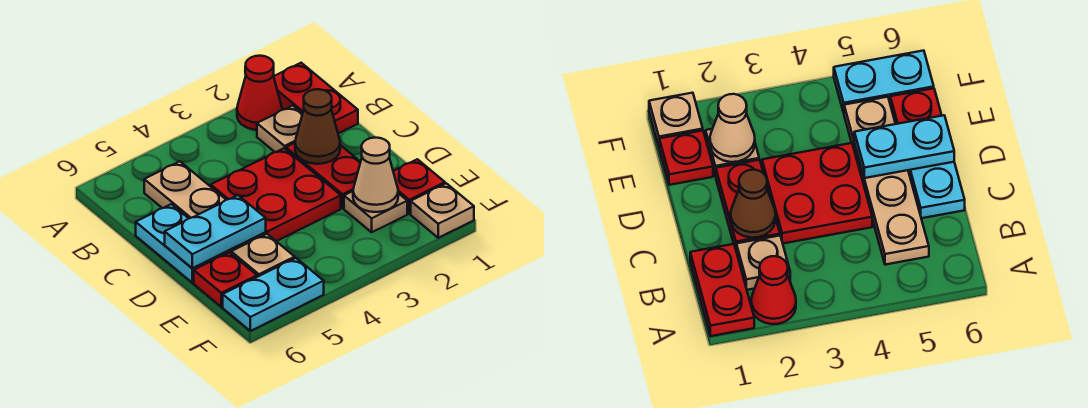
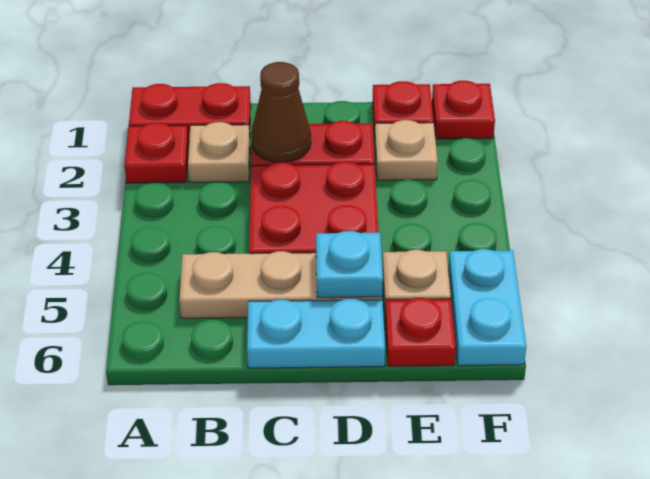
red 1x1 cone [237,56,282,130] -> red 1x1 plate [125,123,189,183]
cyan 1x2 plate [165,195,266,268] -> cyan 1x1 plate [316,231,383,298]
tan 1x1 cone [353,138,398,212] -> none
tan 1x1 plate [411,183,474,238] -> red 1x1 plate [432,81,495,139]

